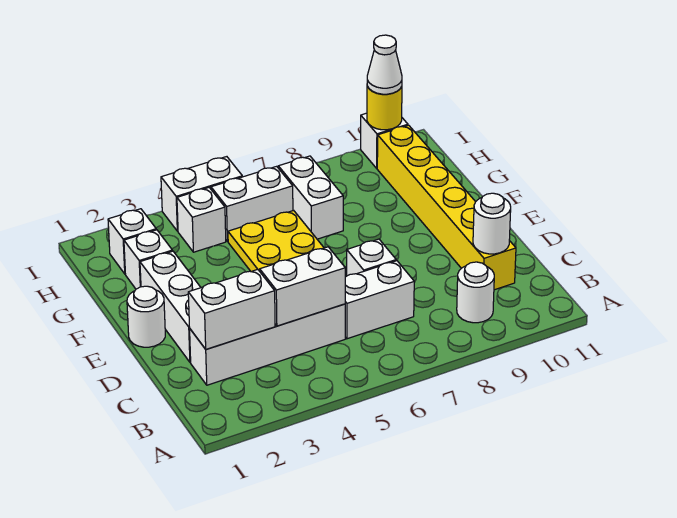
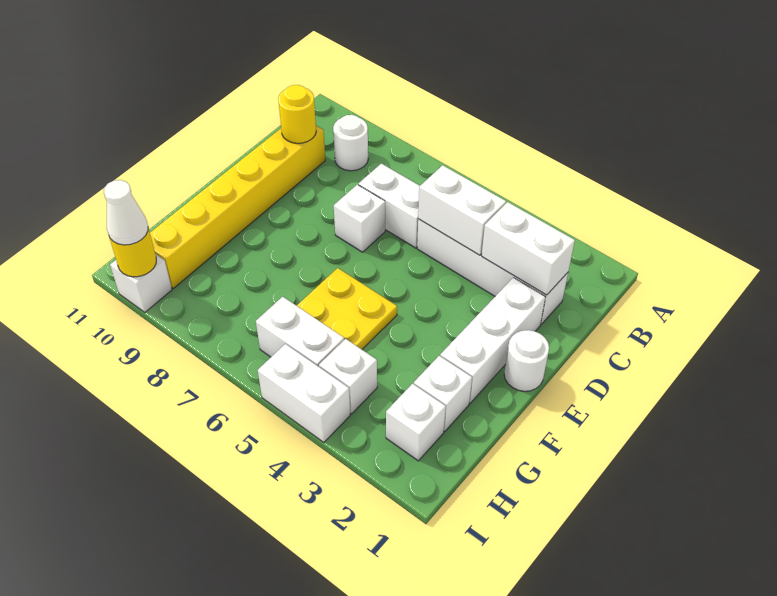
white 1x1 round brick [473,193,511,254] -> yellow 1x1 round brick [278,85,316,143]
white 1x2 brick [278,156,343,239] -> none

